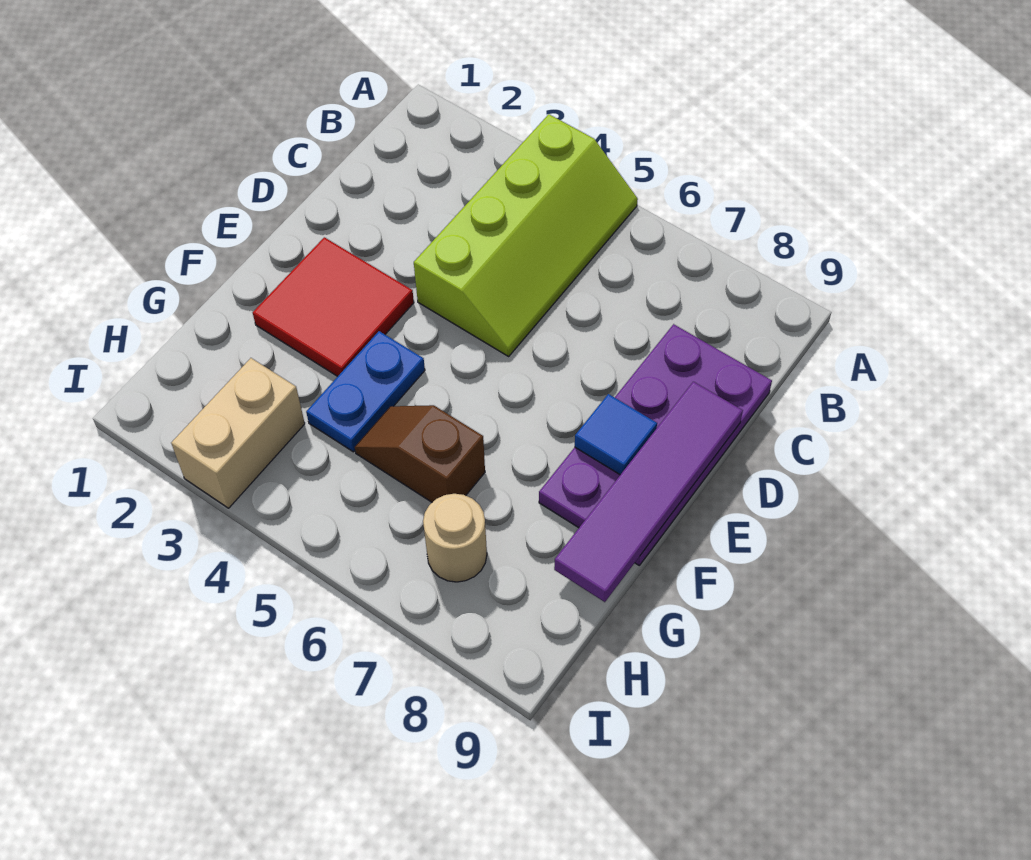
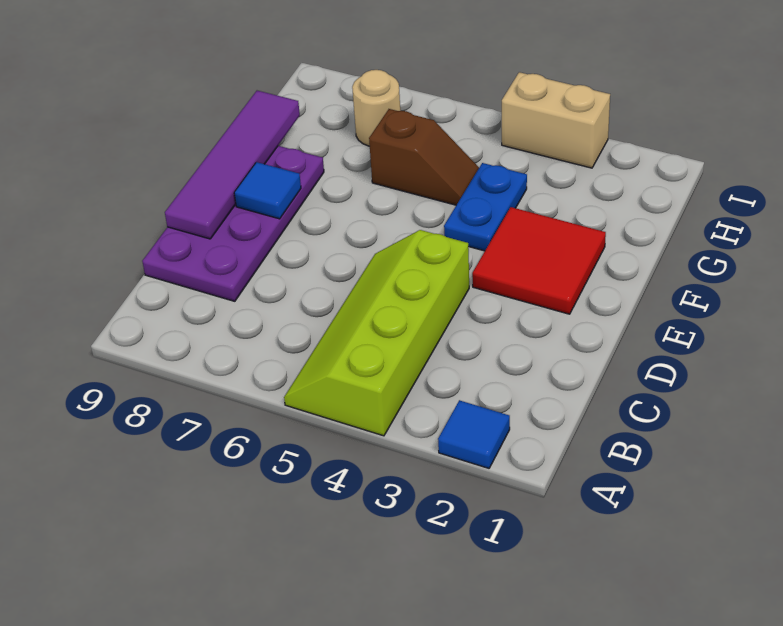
none -> blue 1x1 tile [438,400,510,468]
tan 1x2 brick [171,358,305,508] -> tan 1x2 brick turned to [502,72,610,168]

